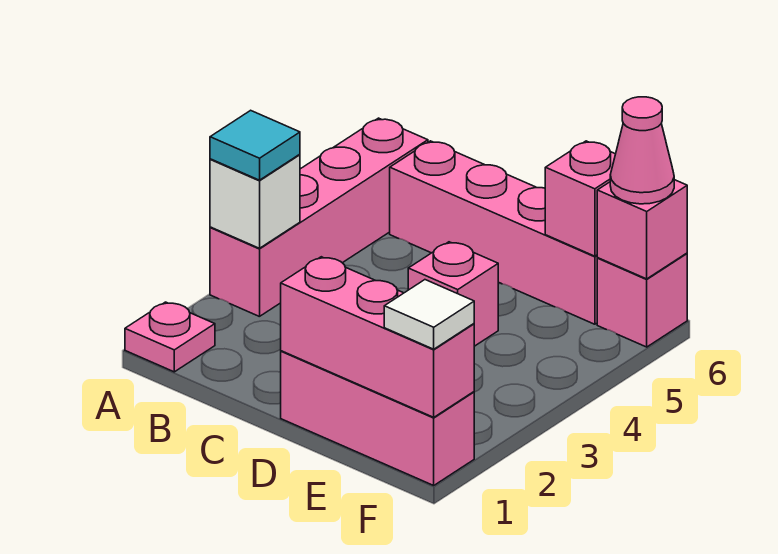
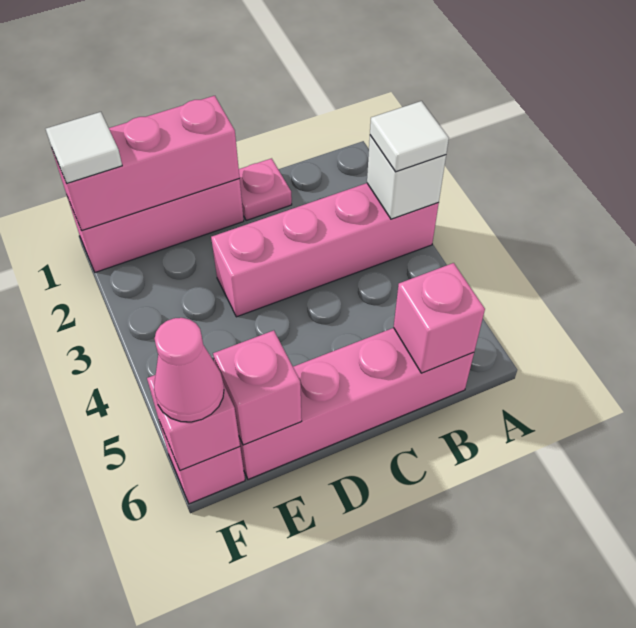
pink 1x1 plate [125,302,215,372] -> pink 1x1 plate moved to [239,158,292,221]
pink 1x4 brick [210,118,428,317] -> pink 1x4 brick turned to [211,183,439,317]
cyan 1x1 tile [210,110,300,180] -> white 1x1 tile [370,101,449,172]
pink 1x1 brick [408,242,498,346] -> pink 1x1 brick moved to [394,263,485,373]

